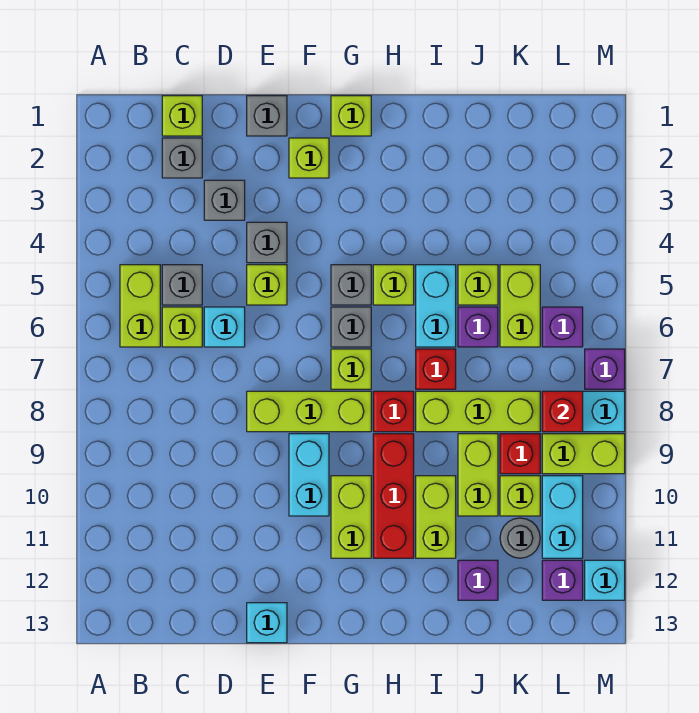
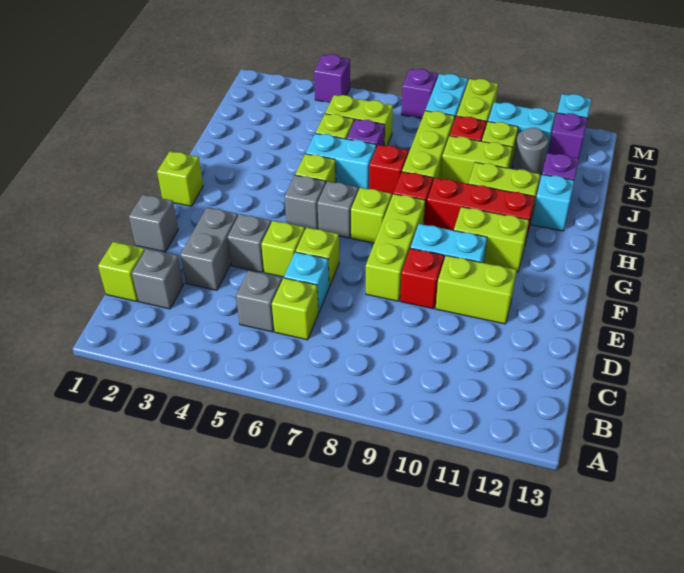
lime 1x2 brick [120,265,160,347] -> lime 1x2 brick moved to [436,255,517,324]
grey 1x1 brick [204,180,245,220] -> grey 1x2 brick [180,207,238,290]
cyan 1x1 brick [247,603,287,643] -> cyan 1x1 brick moved to [532,174,574,231]
lime 1x1 brick [289,138,329,178] -> lime 1x1 brick moved to [296,227,339,287]
purple 1x1 brick [542,307,583,347] -> purple 1x1 brick moved to [314,54,350,103]
red 1x1 brick [542,391,583,432] -> red 1x1 brick moved to [400,248,444,309]

